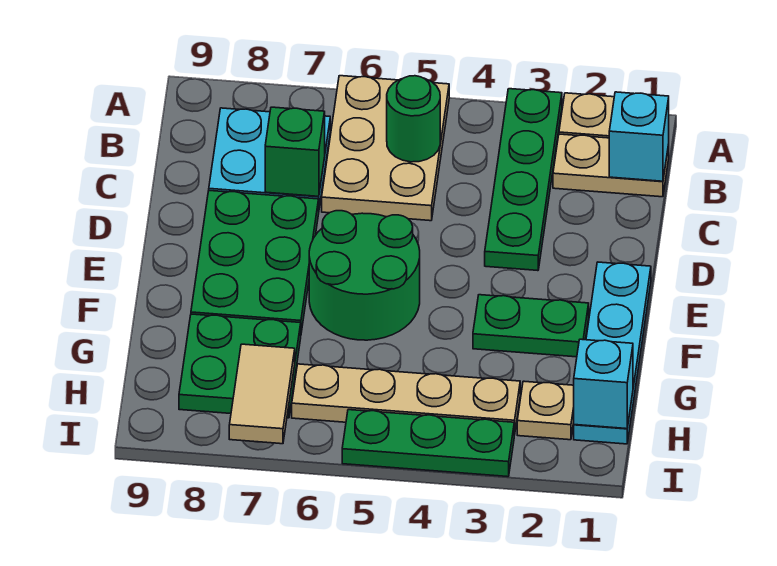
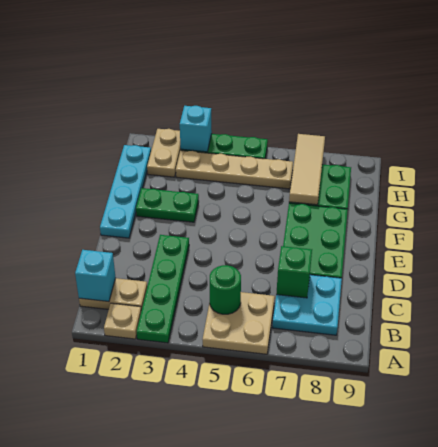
tan 2x3 plate [322,76,449,221] -> tan 2x2 plate [203,292,275,354]
green 2x2 round brick [309,211,420,340] -> none
cyan 1x1 brick [574,339,633,429] -> cyan 1x1 brick moved to [180,106,212,152]
tan 1x1 plate [517,381,574,440] -> tan 1x2 plate [147,129,181,177]
tan 1x2 tile [229,344,295,444] -> tan 1x3 tile [289,134,325,205]

